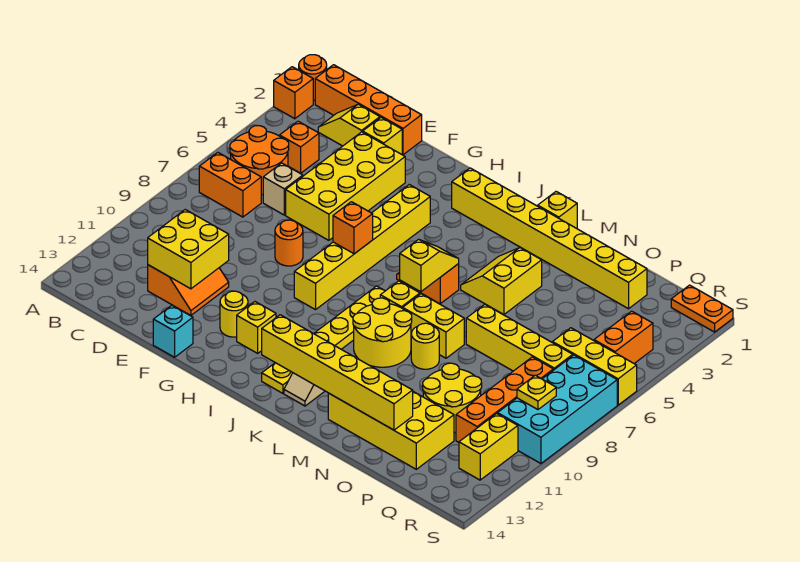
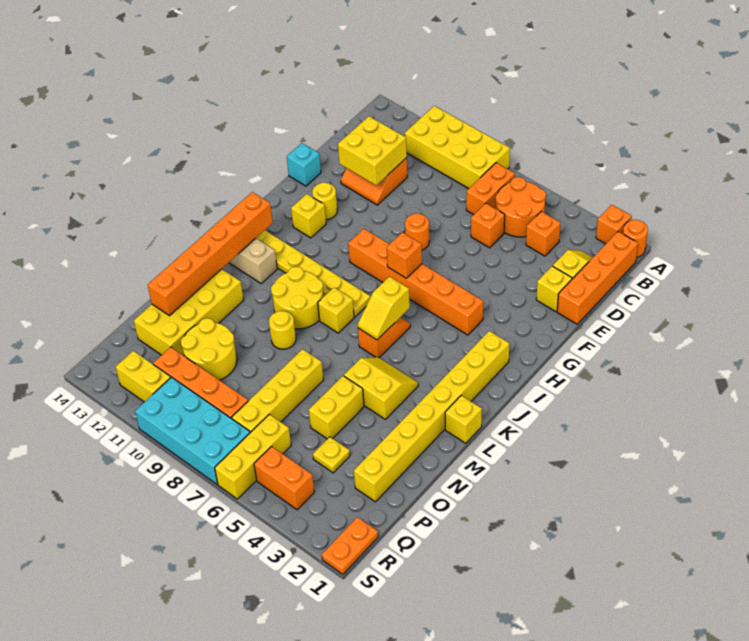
tan 1x1 brick [263,163,303,215] -> orange 1x1 brick [471,203,505,248]
yellow 2x4 brick [286,132,405,240] -> yellow 2x4 brick moved to [405,106,510,189]
yellow 1x6 brick [294,185,430,310] -> orange 1x6 brick [348,229,483,335]
yellow 1x6 brick [262,315,413,430] -> orange 1x6 brick [148,192,273,316]
yellow 1x2 slope [400,239,459,292] -> yellow 1x2 slope turned to [358,277,410,340]
yellow 1x2 brick [403,294,464,358] -> yellow 1x2 brick moved to [309,376,364,439]
yellow 1x1 plate [517,375,556,410] -> yellow 1x1 plate moved to [313,437,350,473]

